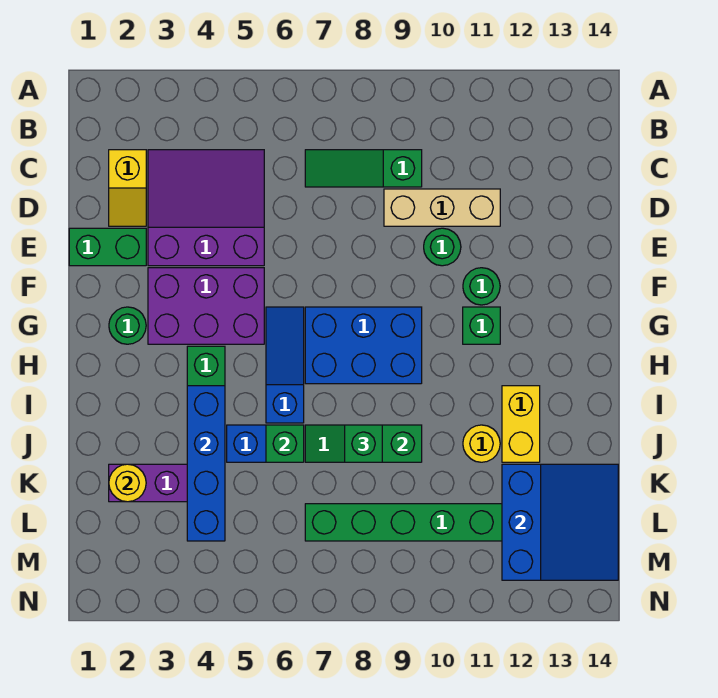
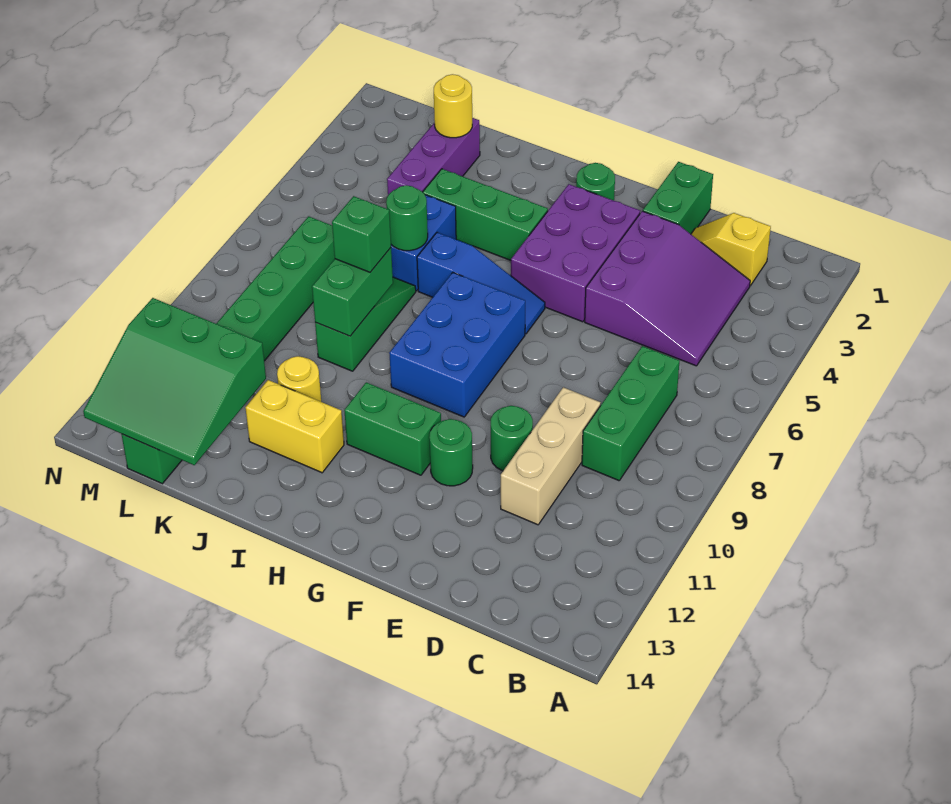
green 1x3 slope [305,150,422,187] -> green 1x3 brick [582,346,679,481]
green 1x1 brick [463,307,500,344] -> green 1x2 brick [344,382,441,475]
blue 1x4 brick [187,386,225,541] -> none
green 1x1 brick [266,425,304,462] -> green 1x1 round brick [386,185,428,251]
blue 3x3 slope [502,464,618,580] -> green 3x3 slope [83,298,266,465]

